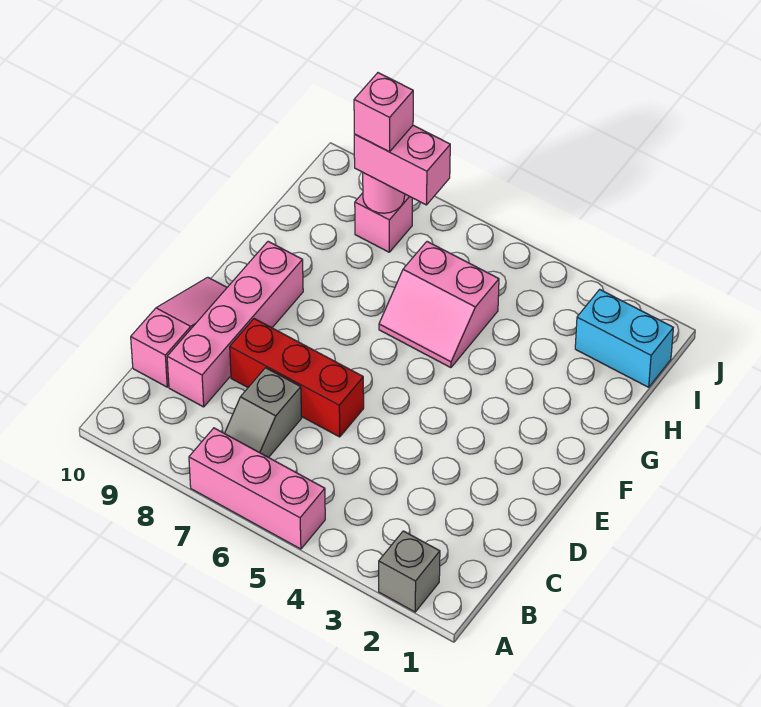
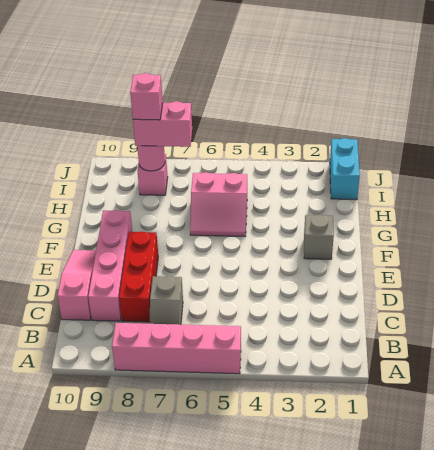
grey 1x1 brick [379,531,440,612] -> grey 1x1 brick moved to [304,215,334,259]
pink 1x3 brick [189,428,325,549] -> pink 1x4 brick [112,323,241,374]
red 1x3 brick [230,319,364,437] -> red 1x3 brick turned to [119,231,158,322]
cyan 1x2 brick [575,289,673,387] -> cyan 1x2 brick turned to [330,138,360,200]

